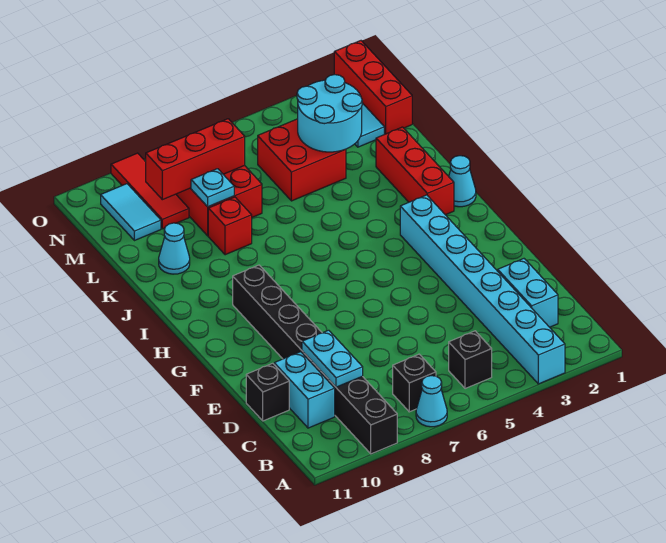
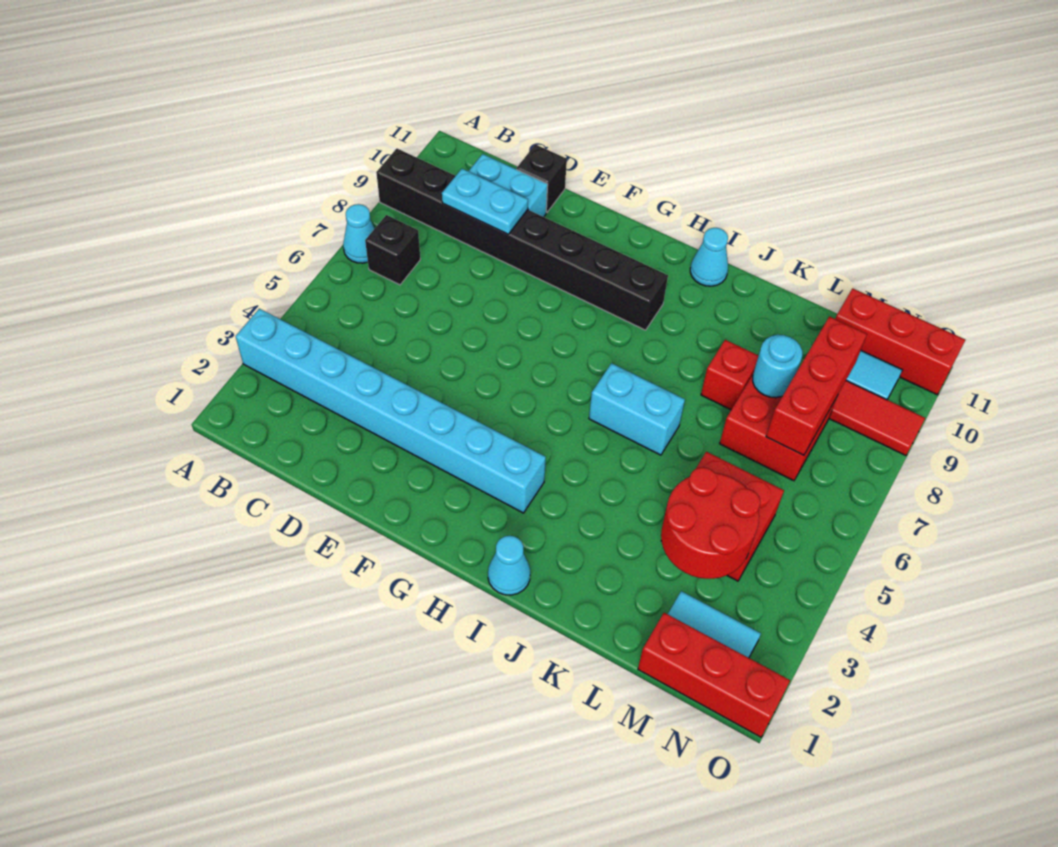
black 1x1 brick [449,331,492,389] -> none
cyan 1x2 brick [498,259,558,327] -> cyan 1x2 brick moved to [589,363,685,455]
red 1x3 brick [376,127,454,215] -> red 1x3 brick moved to [835,288,965,395]
cyan 1x1 cone [159,223,190,274] -> cyan 1x1 cone moved to [690,228,728,286]
cyan 2x2 round brick [297,75,362,152] -> red 2x2 round brick [661,467,760,579]
cyan 1x1 plate [191,169,234,207] -> cyan 1x1 round brick [753,335,802,398]

